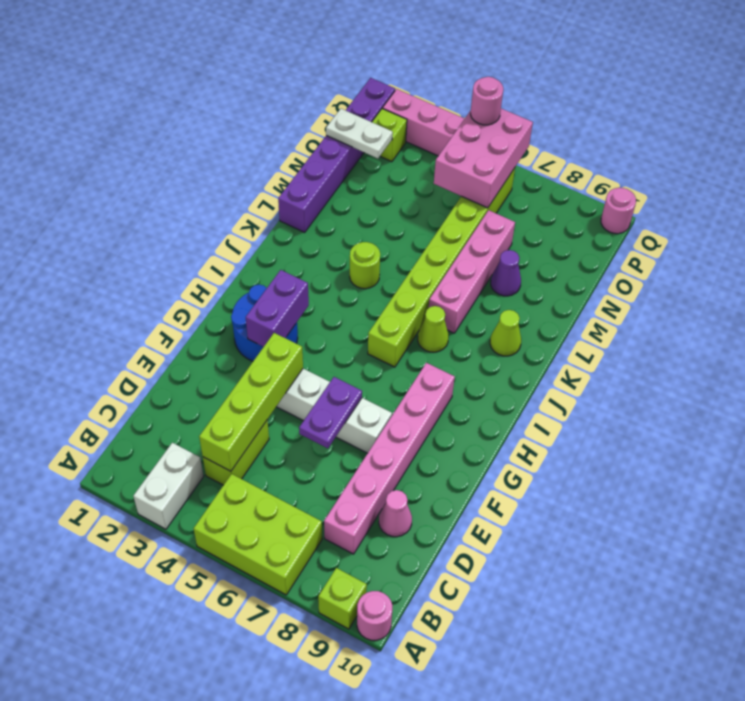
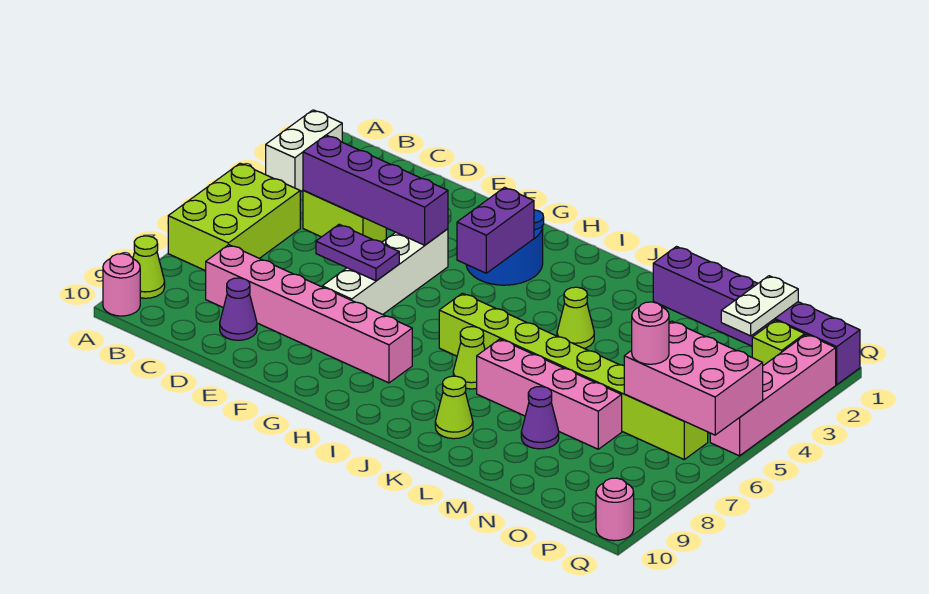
white 1x2 brick [133,443,204,529] -> white 1x2 brick turned to [266,110,342,192]
lime 1x1 brick [318,568,367,629] -> lime 1x1 cone [133,236,165,298]
lime 1x4 brick [199,333,303,471] -> purple 1x4 brick [303,135,448,245]
pink 1x1 cone [379,490,412,537] -> purple 1x1 cone [220,278,257,340]
purple 1x2 brick [246,270,309,347] -> purple 1x2 brick turned to [457,187,534,273]
lime 1x1 round brick [350,242,380,289] -> lime 1x1 cone [557,287,594,348]
pink 1x1 round brick [471,77,503,125] -> pink 1x1 round brick moved to [632,302,669,364]

